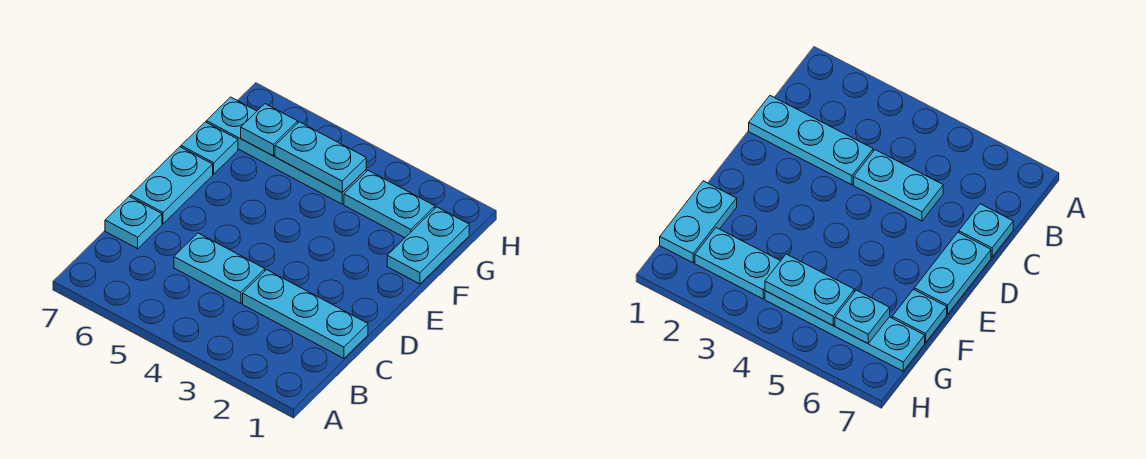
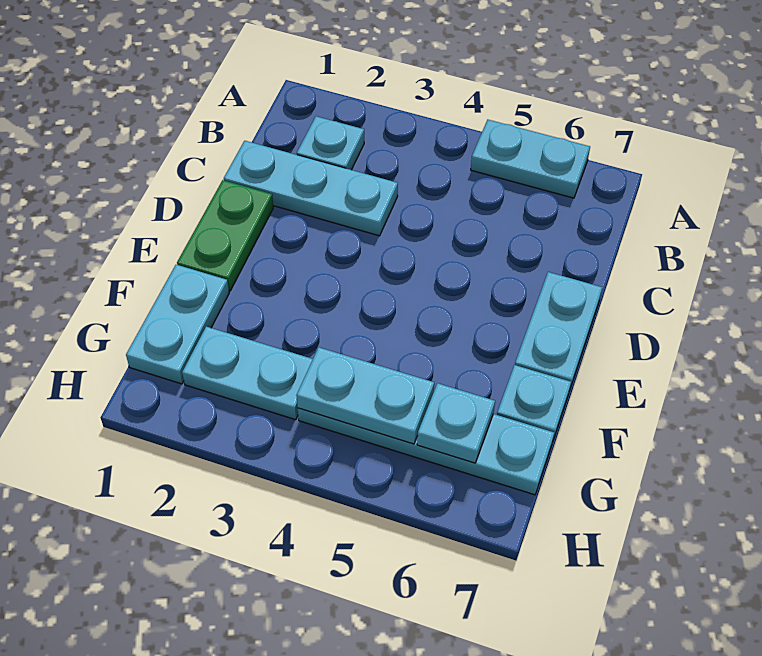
cyan 1x2 plate [174,233,265,304] -> cyan 1x2 plate moved to [471,120,590,198]
cyan 1x1 plate [105,196,162,249] -> cyan 1x1 plate moved to [297,116,364,170]
none -> green 1x2 plate [177,180,273,291]

